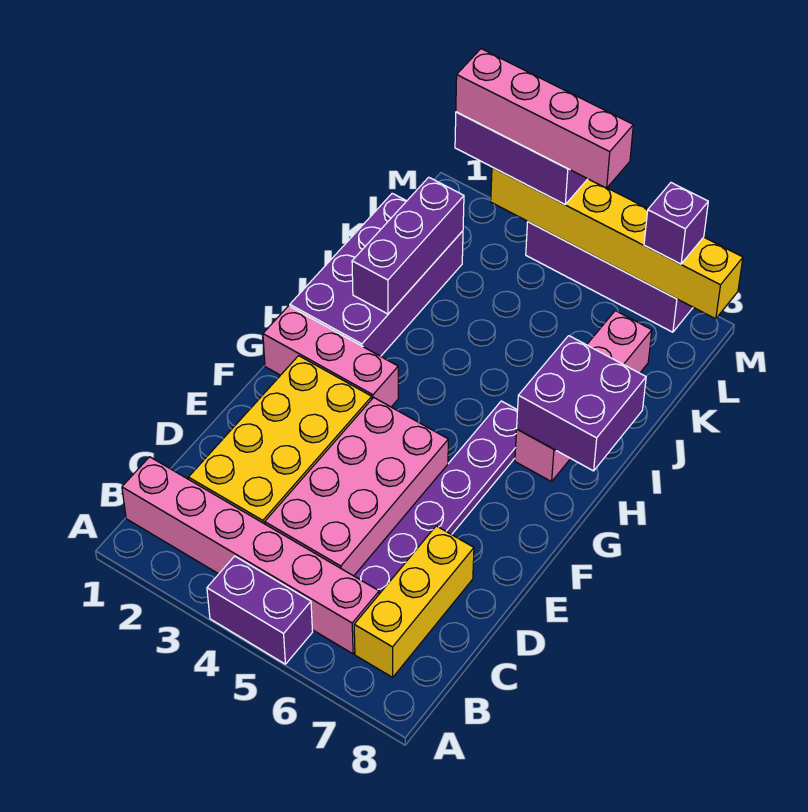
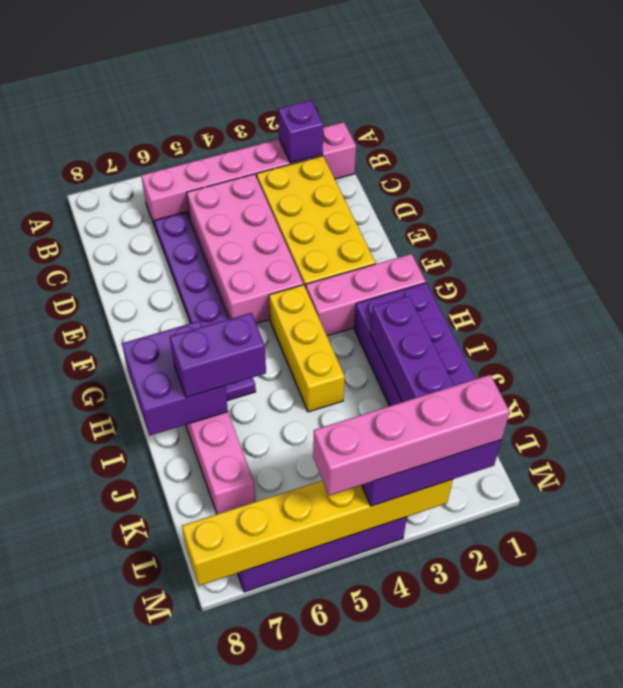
purple 1x2 brick [207,556,313,664] -> purple 1x2 brick moved to [170,313,266,397]
yellow 1x3 brick [354,526,474,677] -> yellow 1x3 brick moved to [269,285,345,412]
purple 1x1 brick [644,183,708,264] -> purple 1x1 brick moved to [278,100,323,163]

